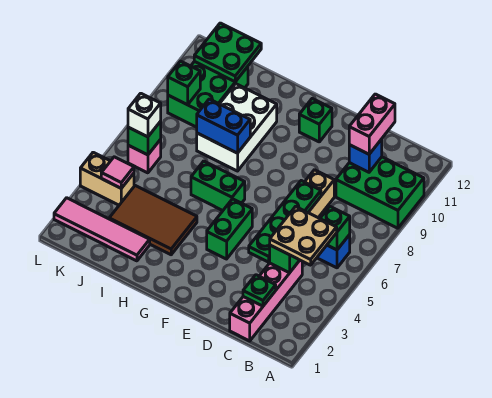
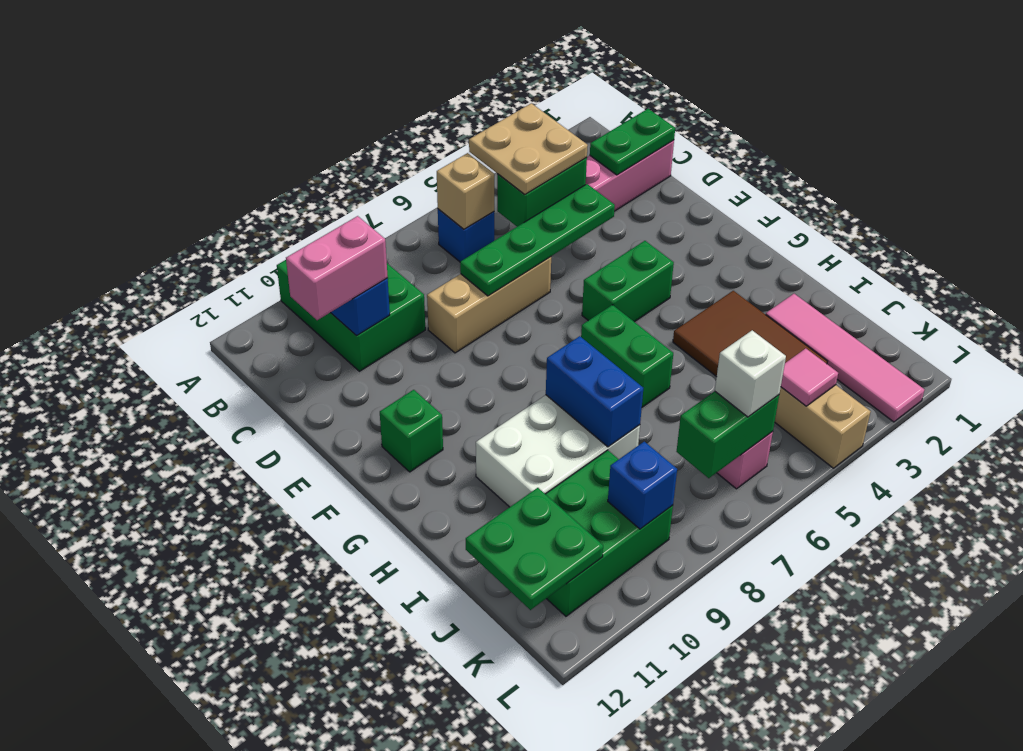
green 1x1 brick [320,207,350,250] -> tan 1x1 brick [437,153,494,229]
green 1x1 plate [243,275,276,306] -> green 1x2 plate [590,109,675,175]
green 1x1 brick [128,122,161,155] -> green 1x2 brick [676,391,779,478]
green 1x1 brick [168,61,200,105] -> blue 1x1 brick [608,442,677,529]

